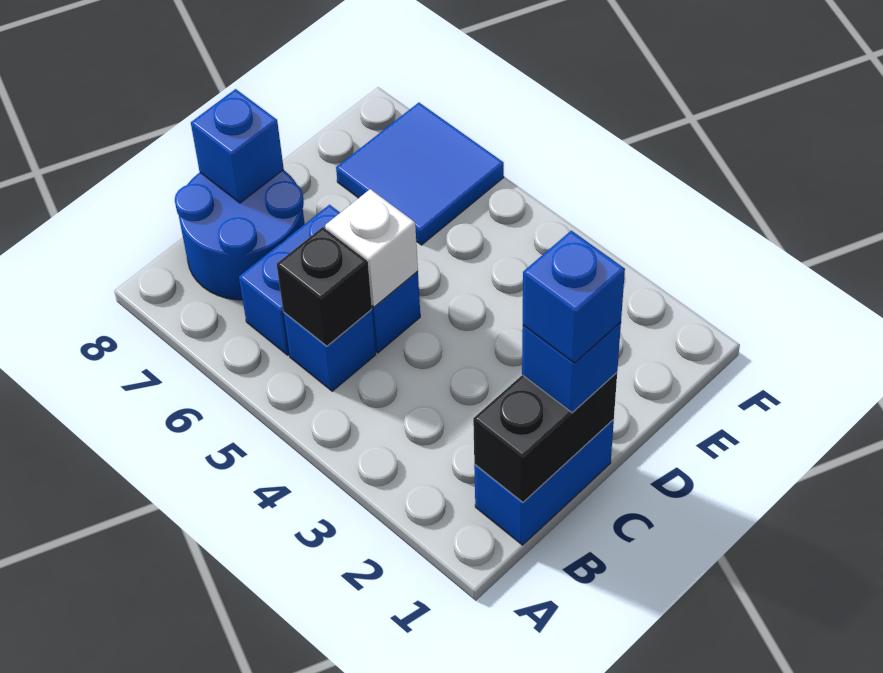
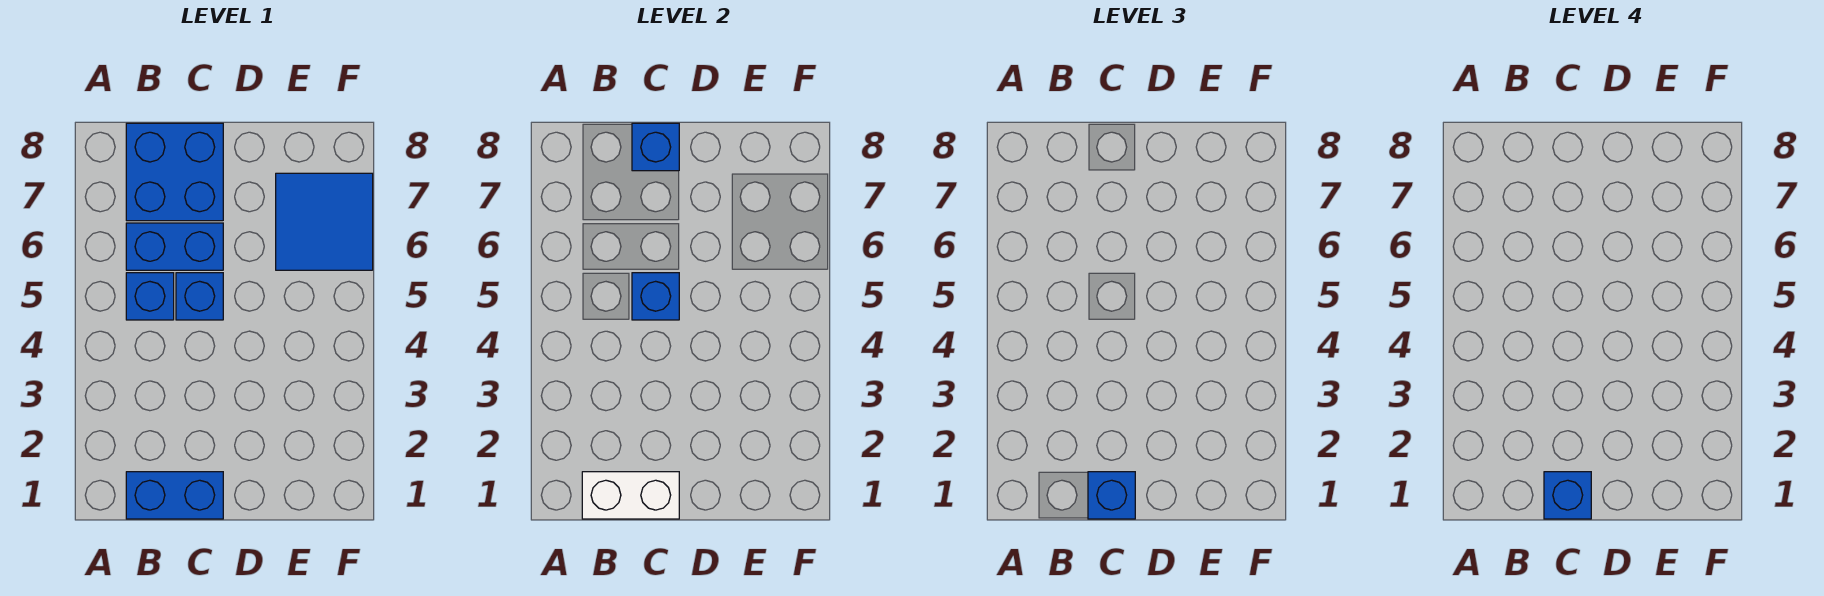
black 1x2 brick [473,373,617,502] -> white 1x2 brick [582,472,679,519]
black 1x1 brick [277,227,372,346] -> none
blue 2x2 round brick [175,170,305,300] -> blue 2x2 brick [126,123,223,221]
white 1x1 brick [325,189,418,307] -> blue 1x1 brick [632,273,679,320]

